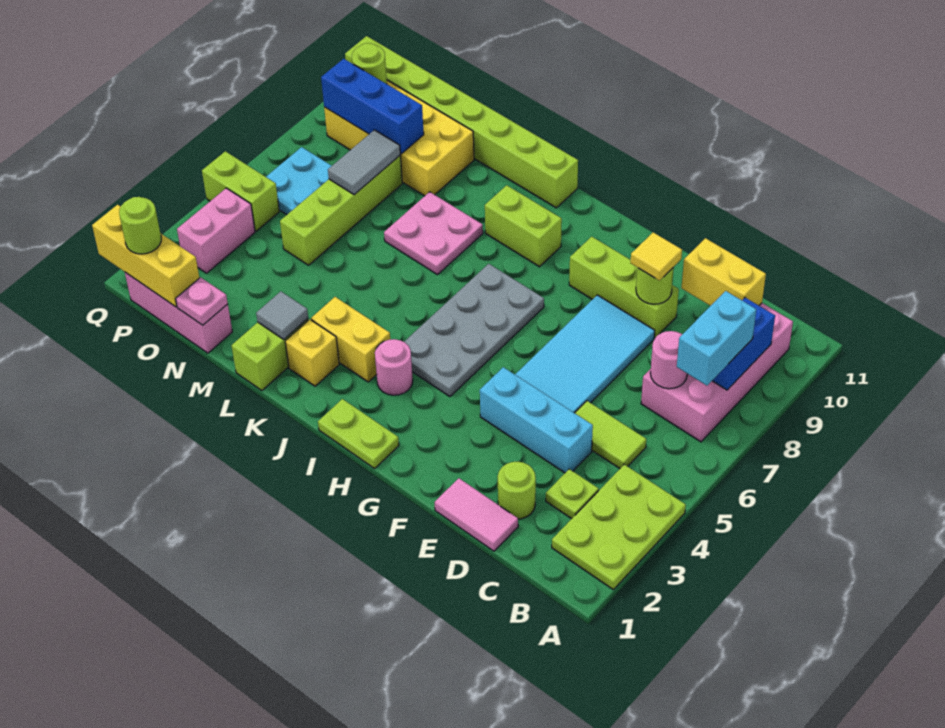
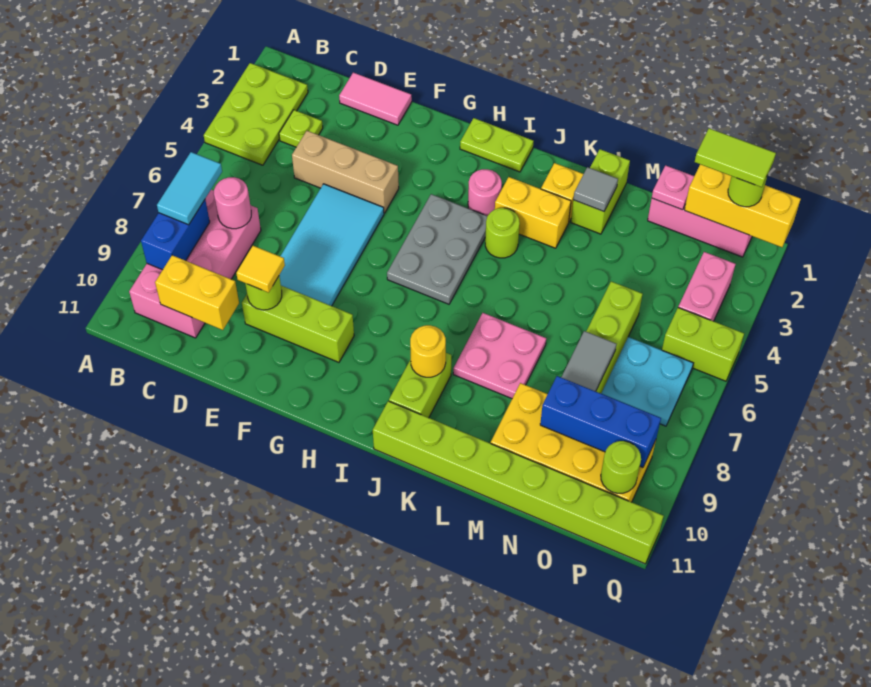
cyan 1x2 brick [677,291,756,386] -> cyan 1x2 tile [157,152,222,225]
lime 1x2 tile [575,401,646,468] -> lime 1x2 tile moved to [695,128,776,187]
lime 1x1 round brick [498,462,536,519] -> lime 1x1 round brick moved to [485,208,520,258]
cyan 1x3 brick [480,367,593,473] -> tan 1x3 brick [292,131,399,213]
grey 2x4 plate [404,264,544,397] -> grey 2x3 plate [387,194,487,304]
lime 1x2 brick [485,185,562,267] -> lime 1x2 brick turned to [389,353,451,418]
none -> yellow 1x1 round brick [410,325,446,377]

